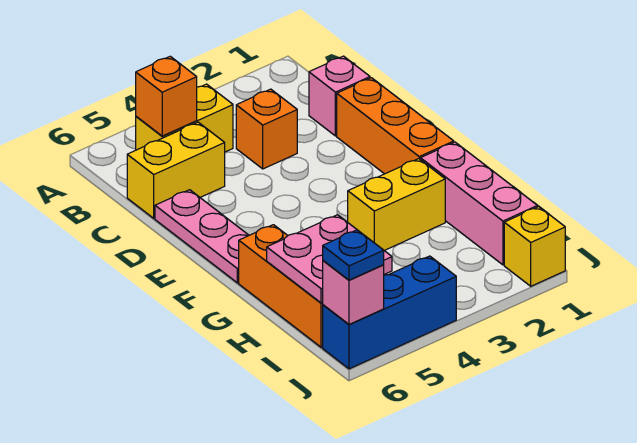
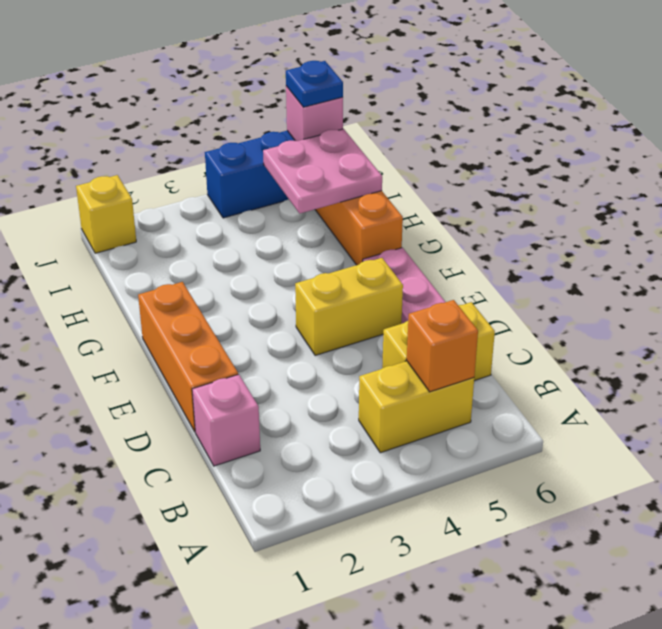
orange 1x1 brick [236,89,297,169] -> none
pink 1x3 brick [421,142,537,265] -> none
yellow 1x2 brick [348,159,445,251] -> yellow 1x2 brick moved to [295,258,403,355]

